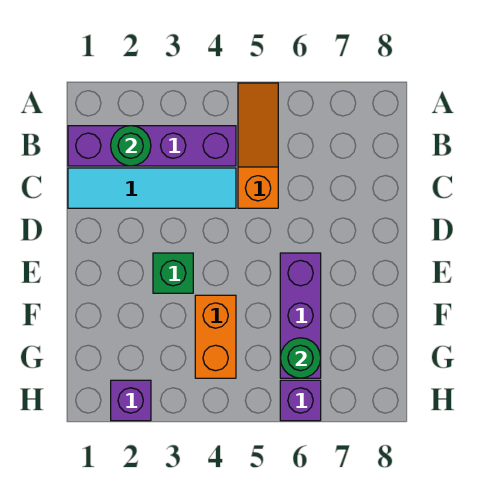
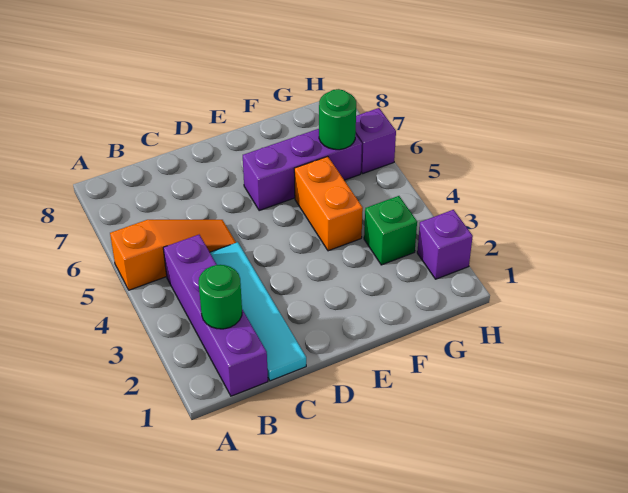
orange 1x3 slope [238,83,278,208] -> orange 1x3 slope turned to [110,220,236,290]
green 1x1 brick [153,253,193,293] -> green 1x1 brick moved to [364,196,417,265]
orange 1x2 brick [195,295,236,378] -> orange 1x2 brick turned to [294,156,363,251]

